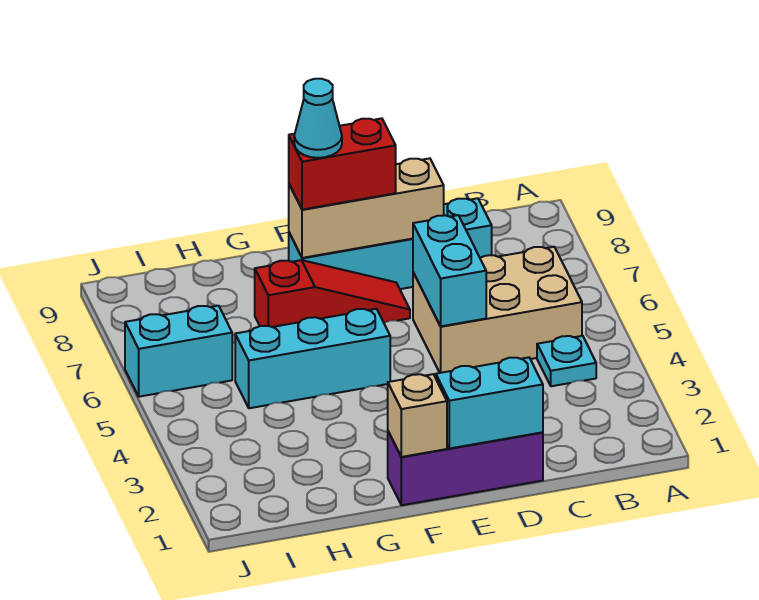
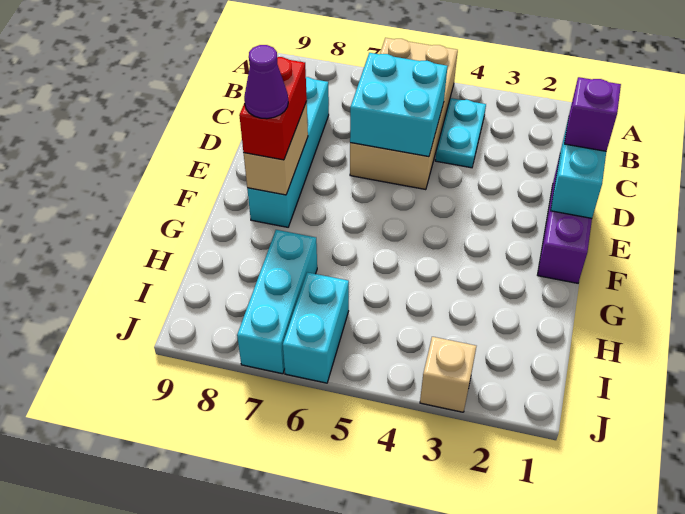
cyan 1x1 plate [537,336,596,386] -> cyan 1x2 plate [435,98,486,168]
tan 2x3 brick [413,247,582,373] -> tan 2x4 brick [350,38,458,190]
none -> purple 1x1 brick [564,77,621,151]
cyan 1x2 brick [413,215,486,326] -> cyan 2x2 brick [350,53,448,157]
tan 1x3 brick [289,158,444,258] -> tan 1x2 brick [244,102,308,195]
red 1x3 slope [255,260,410,327] -> none
tan 1x1 brick [388,374,447,457] -> tan 1x1 brick moved to [420,337,476,412]
cyan 1x3 brick [235,309,390,408] -> cyan 1x3 brick moved to [237,230,317,374]
cyan 1x1 cone [294,79,342,158] -> purple 1x1 cone [244,45,288,119]

